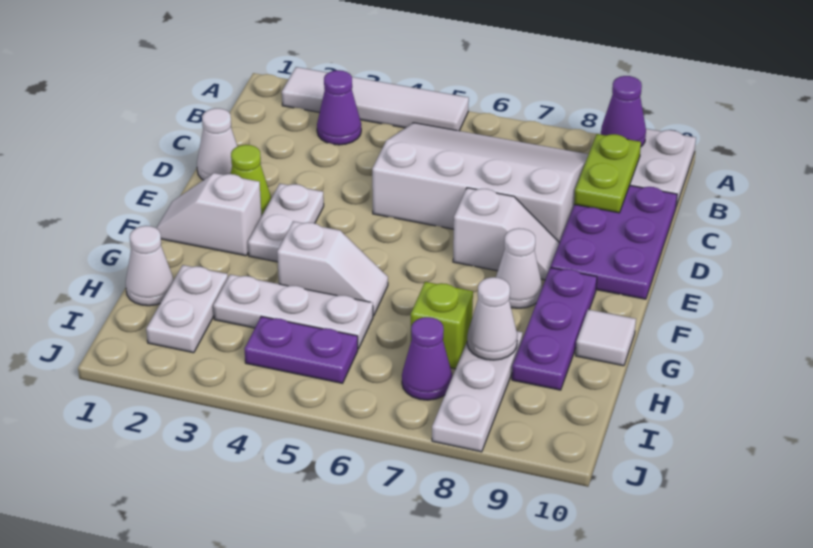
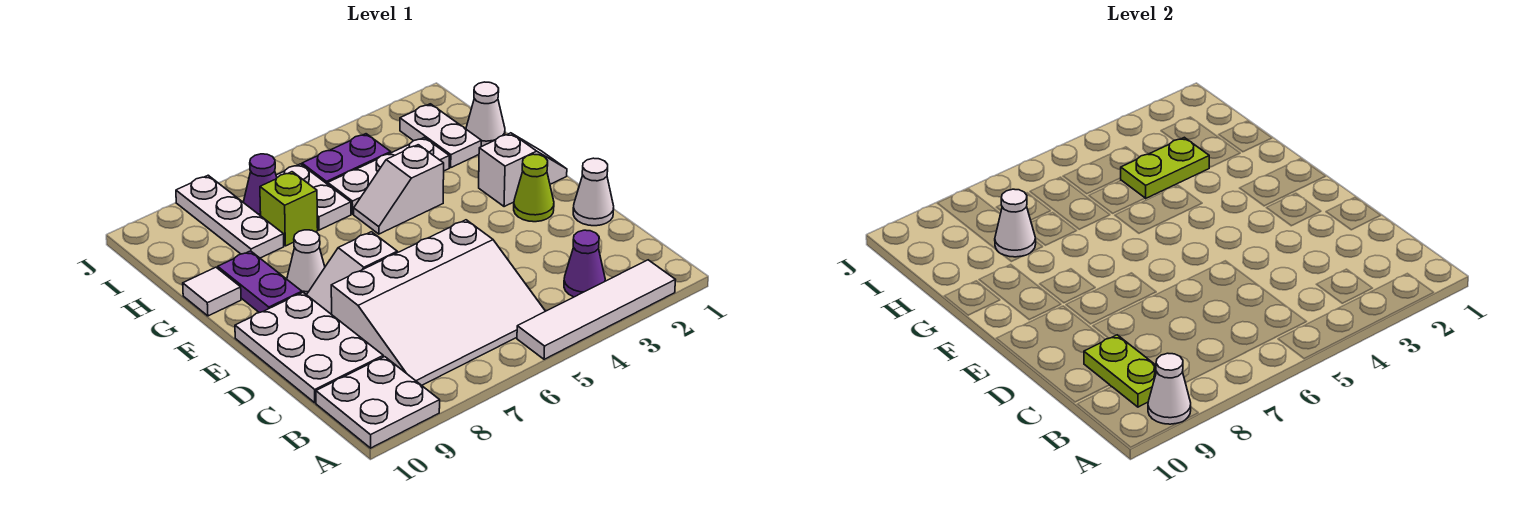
purple 1x1 cone [601,76,646,146] -> white 1x1 cone [1148,353,1191,424]
purple 2x3 plate [551,185,677,299] -> white 2x3 plate [235,292,383,403]
white 1x2 plate [248,184,324,262] -> white 1x2 plate moved to [276,164,351,230]
purple 1x3 plate [512,268,597,390] -> purple 1x2 plate [218,251,302,313]
none -> lime 1x2 plate [1121,137,1209,198]

